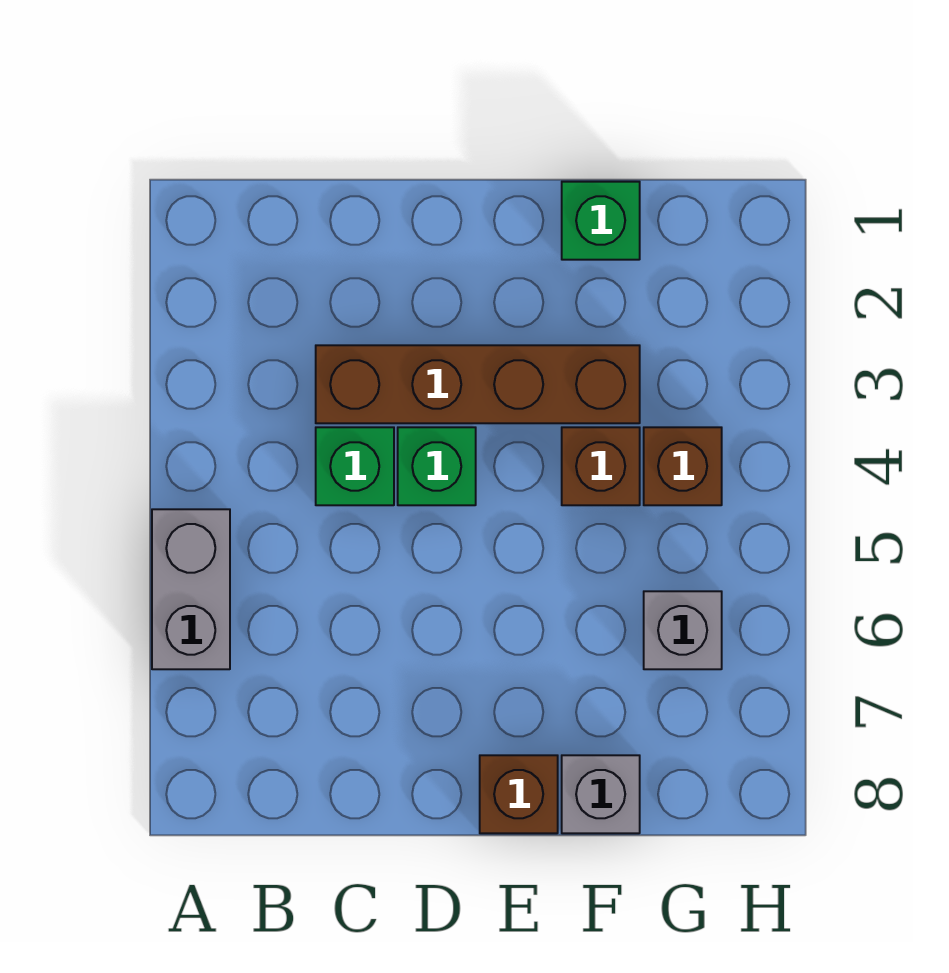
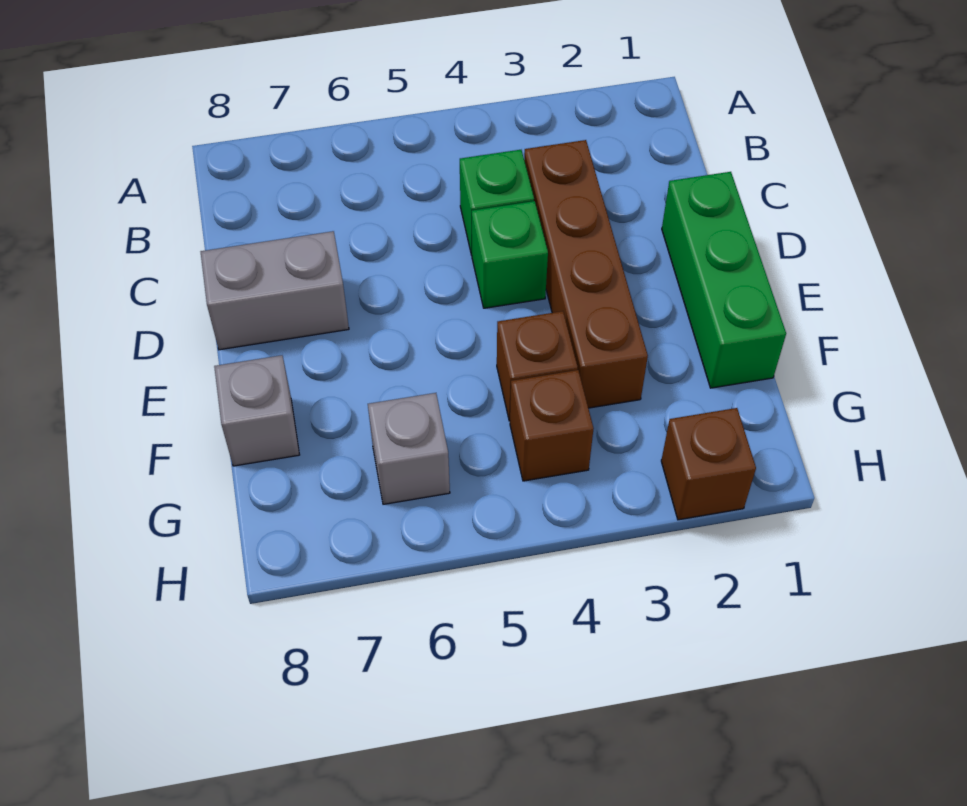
grey 1x2 brick [152,509,230,669] -> grey 1x2 brick moved to [201,231,349,350]
brown 1x1 brick [480,755,558,833] -> brown 1x1 brick moved to [661,408,756,520]
green 1x1 brick [562,182,640,260] -> green 1x3 brick [662,172,786,388]

